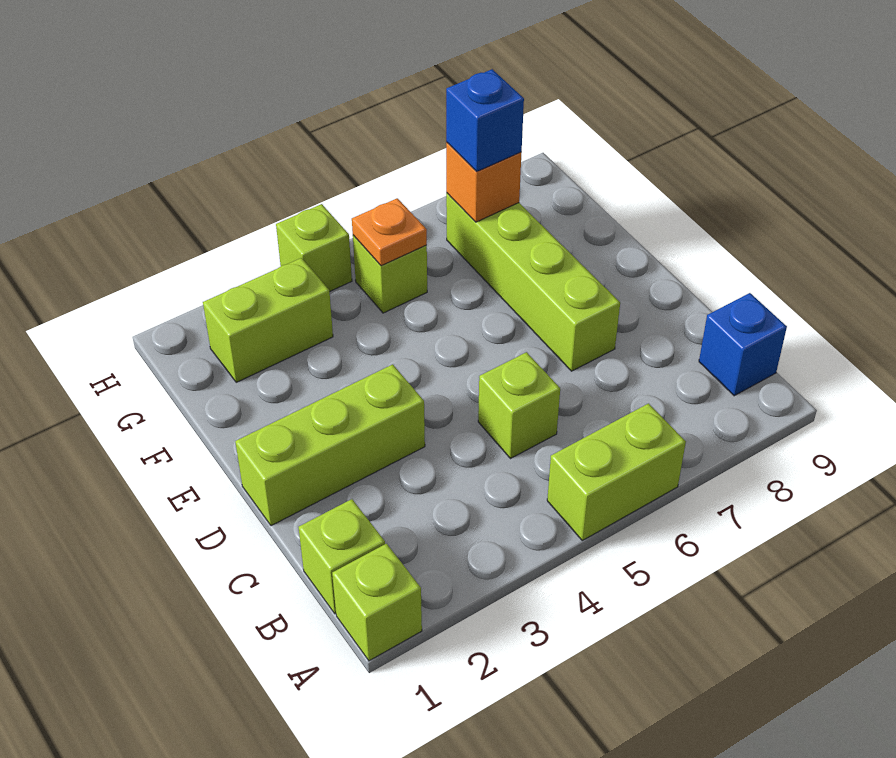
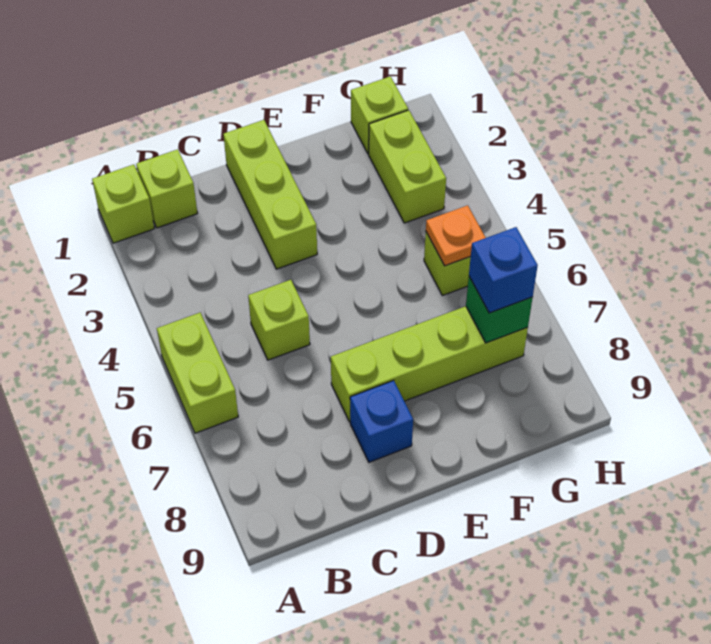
blue 1x1 brick [699,293,787,396] -> blue 1x1 brick moved to [350,380,413,462]
orange 1x1 brick [446,143,522,222] -> green 1x1 brick [466,277,533,343]
lime 1x1 brick [276,204,352,292] -> lime 1x1 brick moved to [351,76,408,154]

